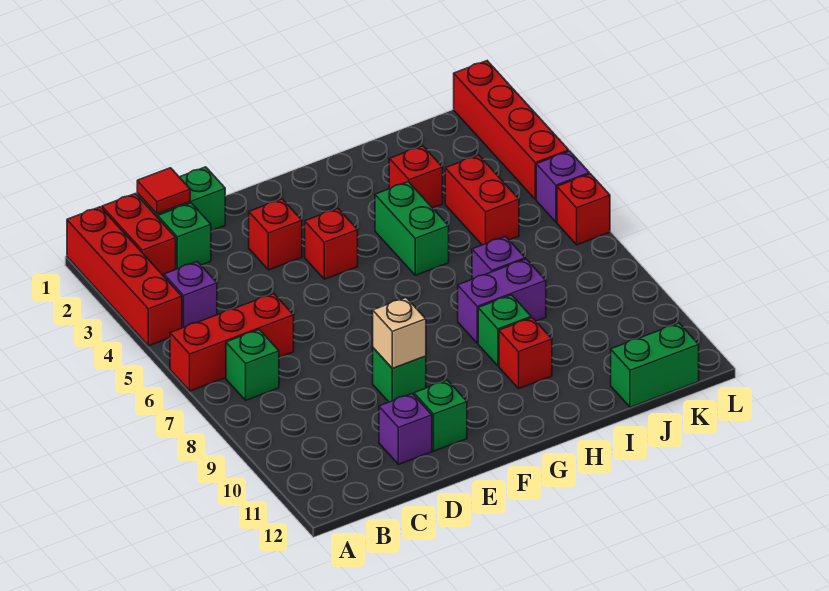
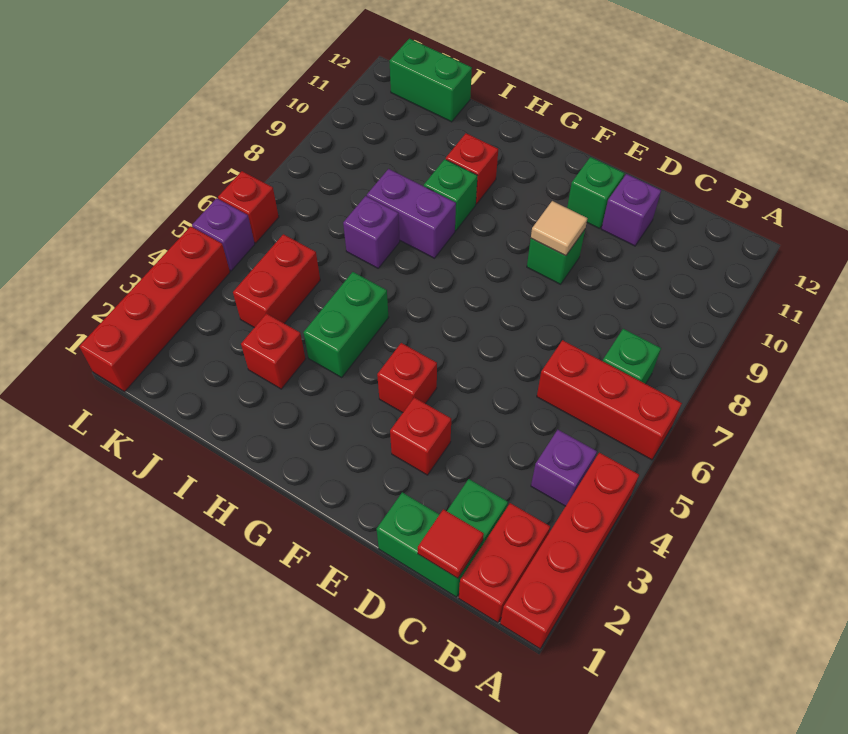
tan 1x1 brick [373,298,426,369] -> tan 1x1 tile [531,201,587,256]

